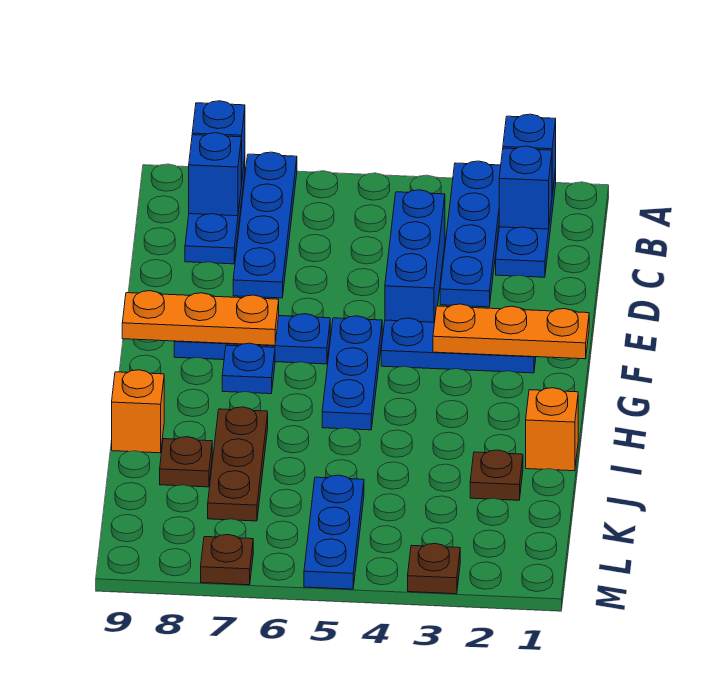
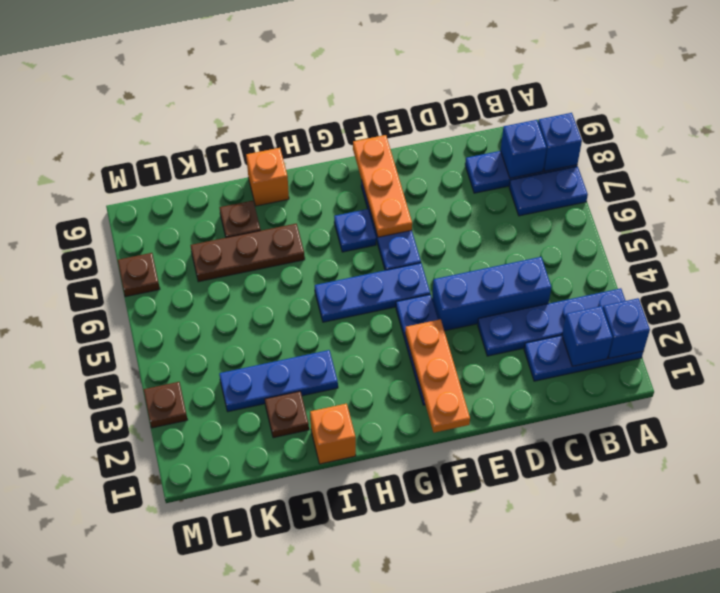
blue 1x4 plate [233,152,297,298] -> blue 1x2 plate [509,166,588,216]
blue 1x3 plate [304,475,364,589] -> blue 1x3 plate moved to [219,350,338,412]

